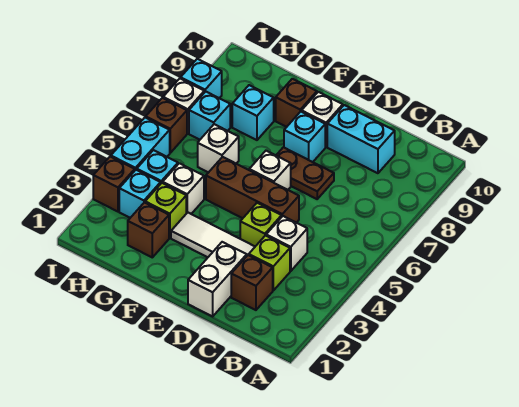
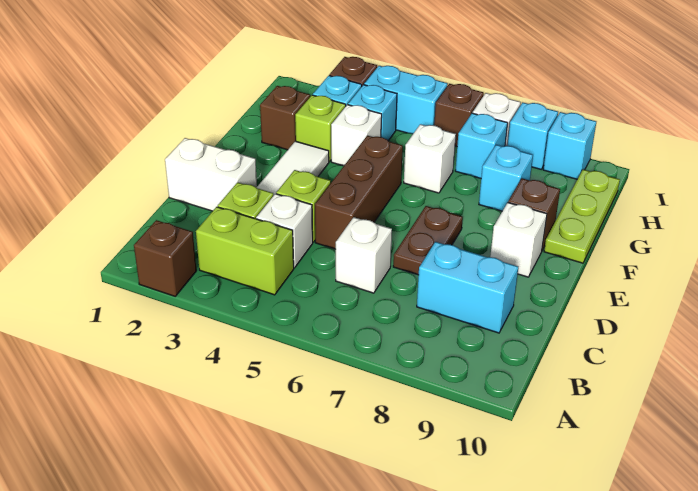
none -> lime 1x2 brick [196,207,294,295]
brown 1x1 brick [231,255,273,310] -> brown 1x1 brick moved to [134,220,197,296]
cyan 1x2 brick [327,105,395,173] -> cyan 1x2 brick turned to [417,242,518,333]
white 1x1 brick [249,151,291,190] -> white 1x1 brick moved to [336,217,392,293]
cyan 1x1 brick [284,112,325,162] -> cyan 1x1 brick moved to [543,112,596,179]
none -> lime 1x3 plate [544,170,620,263]

